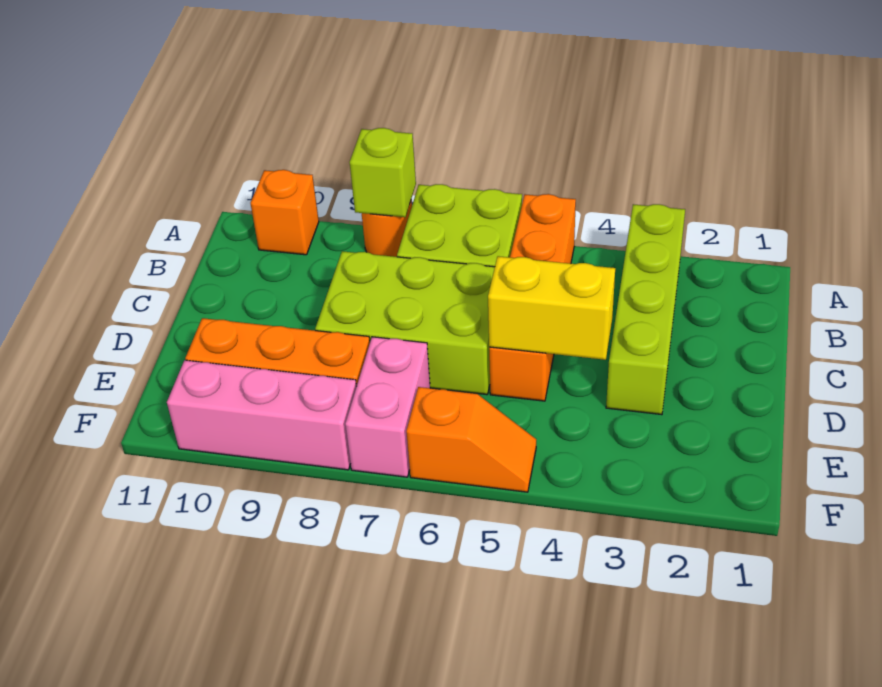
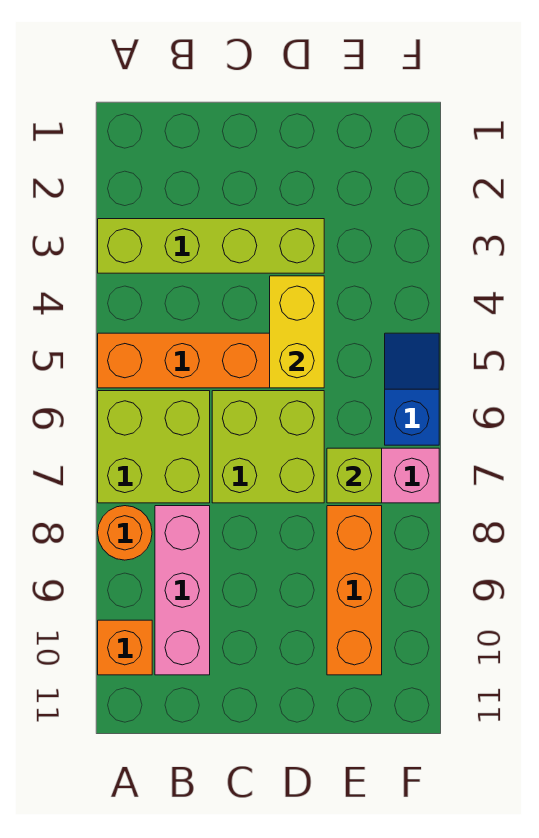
lime 1x1 brick [350,128,416,217] -> lime 1x1 brick moved to [327,448,382,503]
lime 2x3 brick [315,251,495,395] -> lime 2x2 brick [212,391,324,503]
orange 1x2 slope [406,387,536,492] -> blue 1x2 slope [385,333,439,445]
pink 1x3 brick [167,360,357,470] -> pink 1x3 brick moved to [155,506,210,675]

